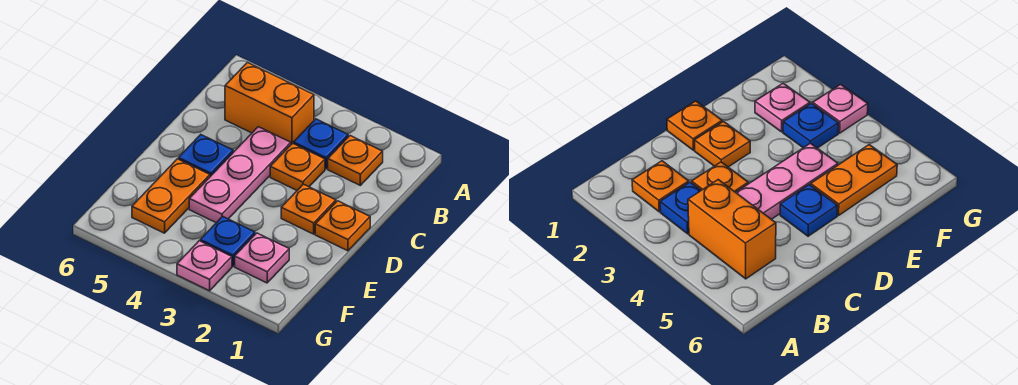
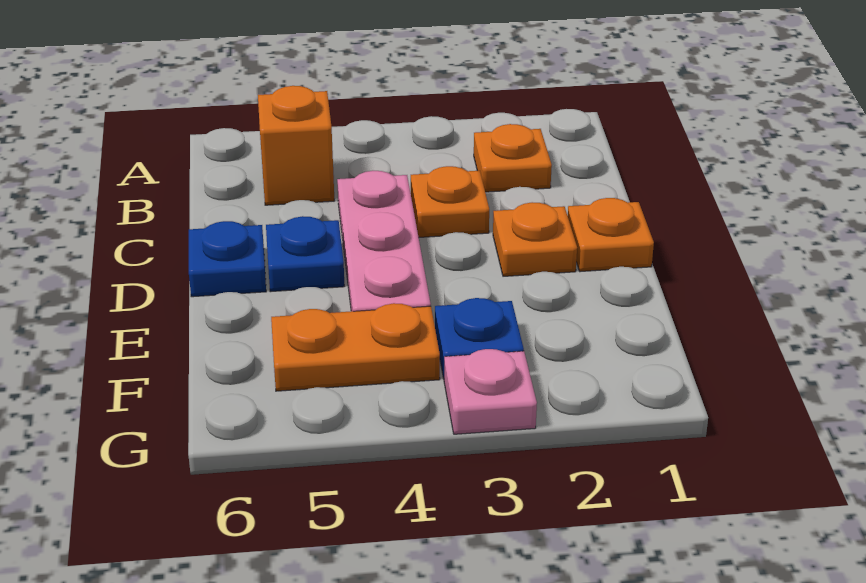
blue 1x1 plate [294,119,348,169] -> blue 1x1 plate moved to [189,221,266,297]
orange 1x2 brick [225,63,314,144] -> orange 1x1 brick [258,86,335,205]
orange 1x2 plate [132,159,210,233] -> orange 1x2 plate turned to [271,303,440,391]
pink 1x1 plate [235,233,289,283] -> none

